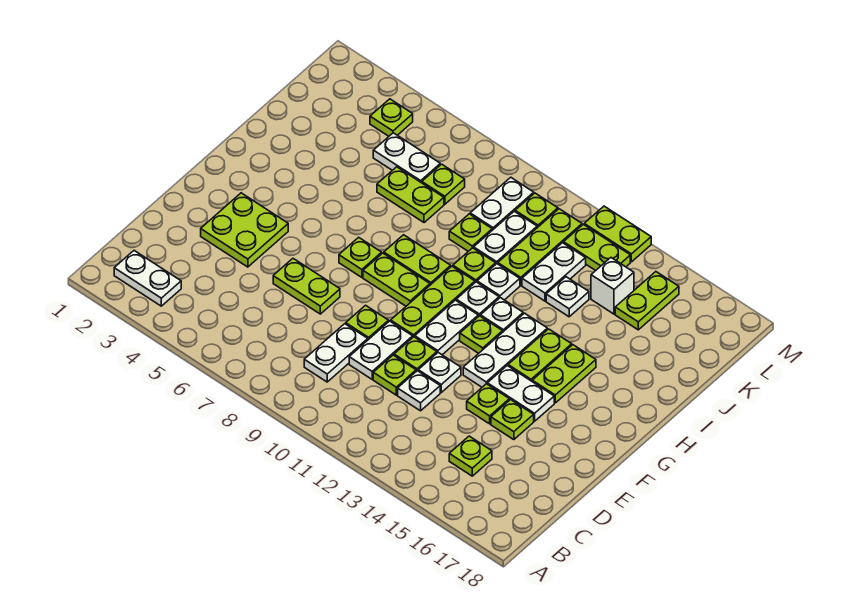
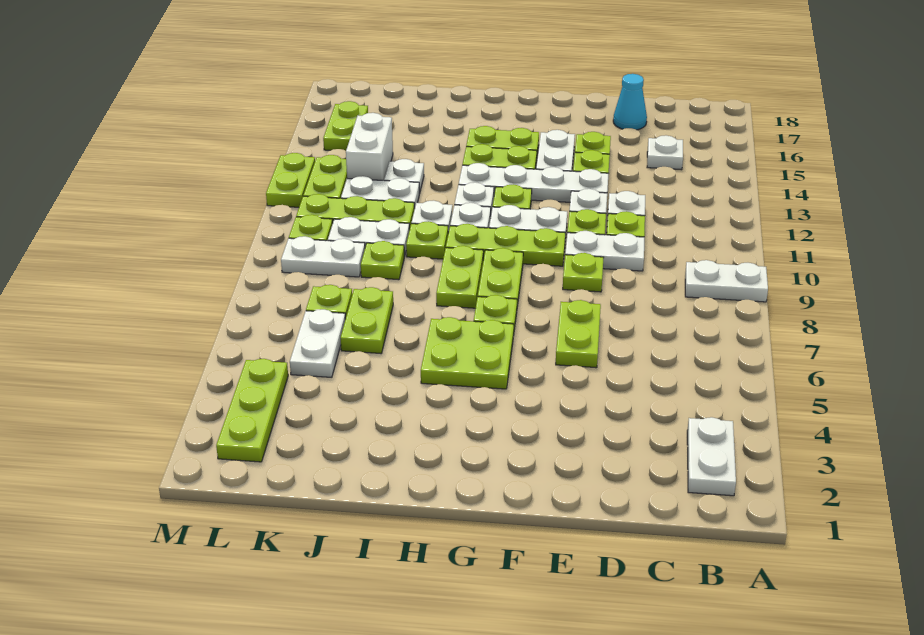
white 1x2 plate [304,324,368,382] -> white 1x2 plate moved to [685,260,768,302]
lime 1x1 plate [449,436,492,476] -> white 1x1 plate [647,135,683,170]
none -> cyan 1x1 cone [613,74,647,130]
lime 2x2 plate [201,193,288,267] -> lime 2x2 plate moved to [421,317,514,389]
white 1x3 plate [463,313,547,387] -> white 1x4 plate [459,163,609,202]
white 1x1 brick [591,258,634,314] -> white 1x2 brick [346,113,393,181]
lime 1x2 plate [615,272,679,330] -> lime 1x2 plate turned to [323,101,368,151]
lime 1x1 plate [370,99,413,136] -> lime 1x3 plate [216,359,288,462]

